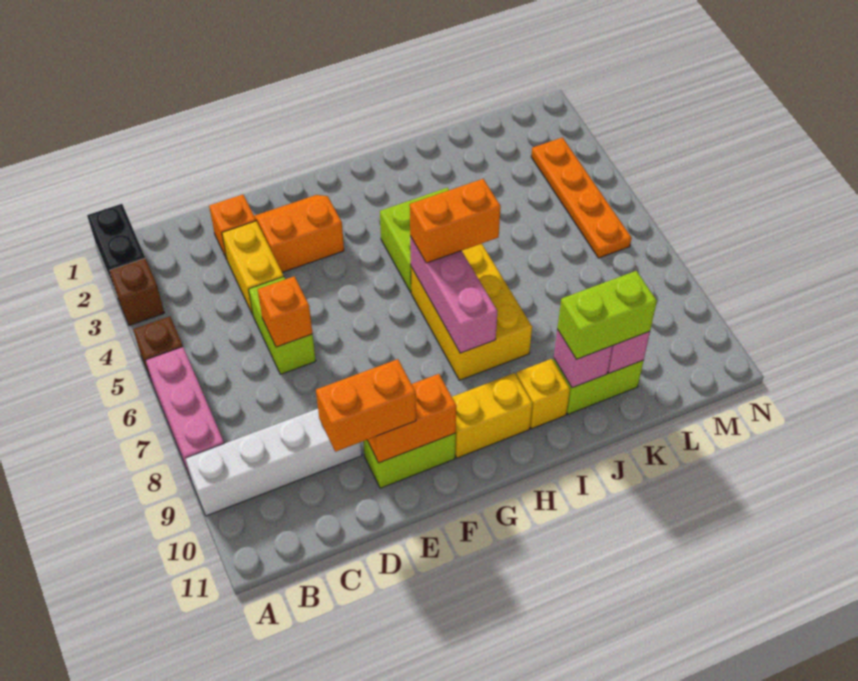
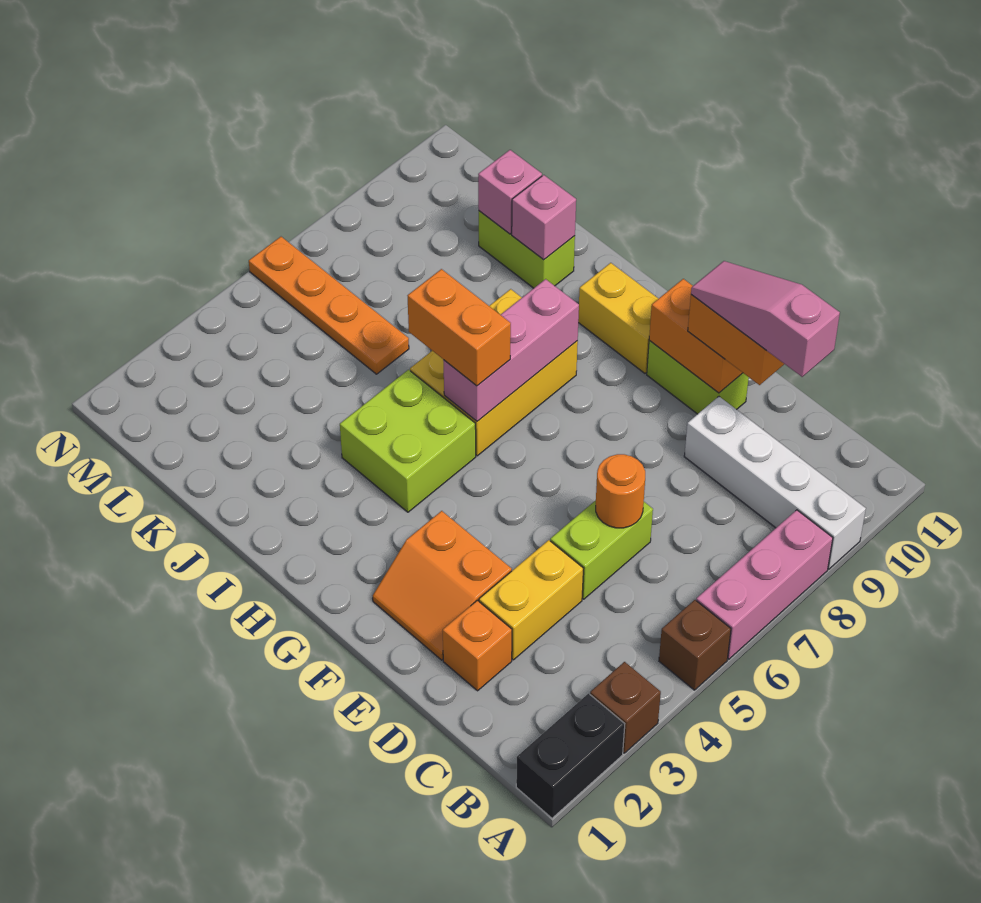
none -> pink 1x3 slope [691,261,840,377]
orange 1x1 brick [258,276,312,347] -> orange 1x1 round brick [596,454,645,528]
yellow 1x1 brick [516,359,570,429] -> none
lime 1x2 brick [557,271,657,359] -> none
orange 1x4 plate [531,138,631,258] -> orange 1x4 plate turned to [249,237,409,374]

